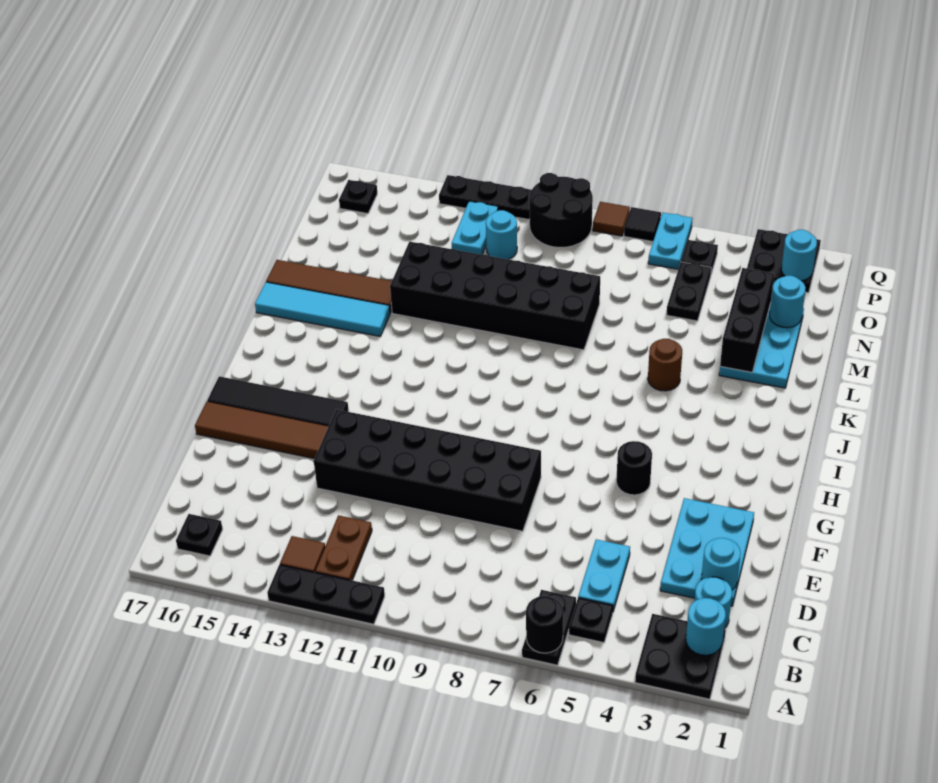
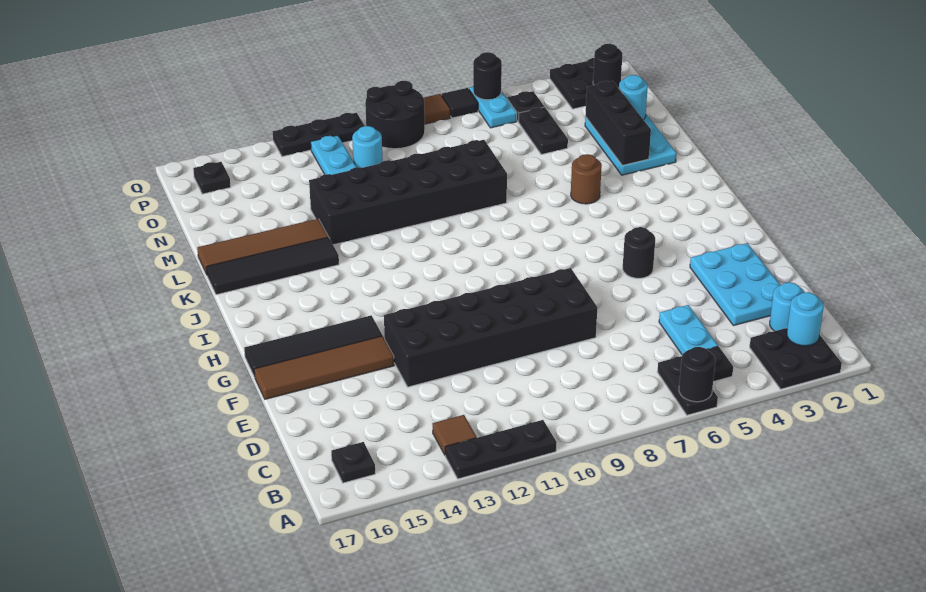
brown 1x2 plate [315,515,372,580] -> none
cyan 1x1 round brick [701,538,741,590] -> none
cyan 1x4 tile [255,282,390,336] -> black 1x4 tile [206,237,339,295]
cyan 1x1 round brick [781,230,817,281] -> black 1x1 round brick [593,44,622,88]
none -> black 1x1 round brick [473,52,502,100]

